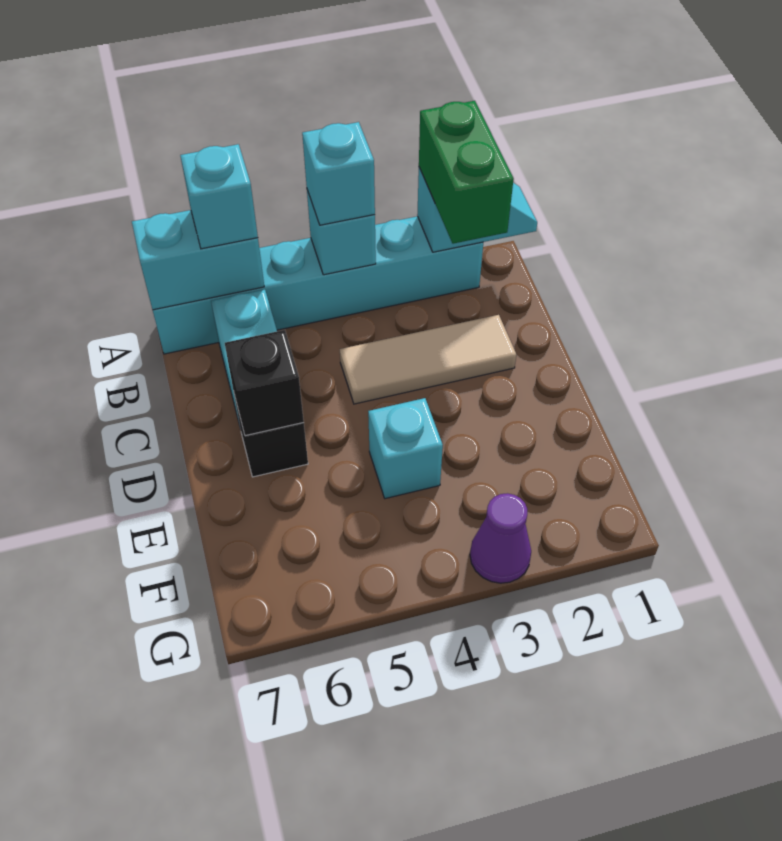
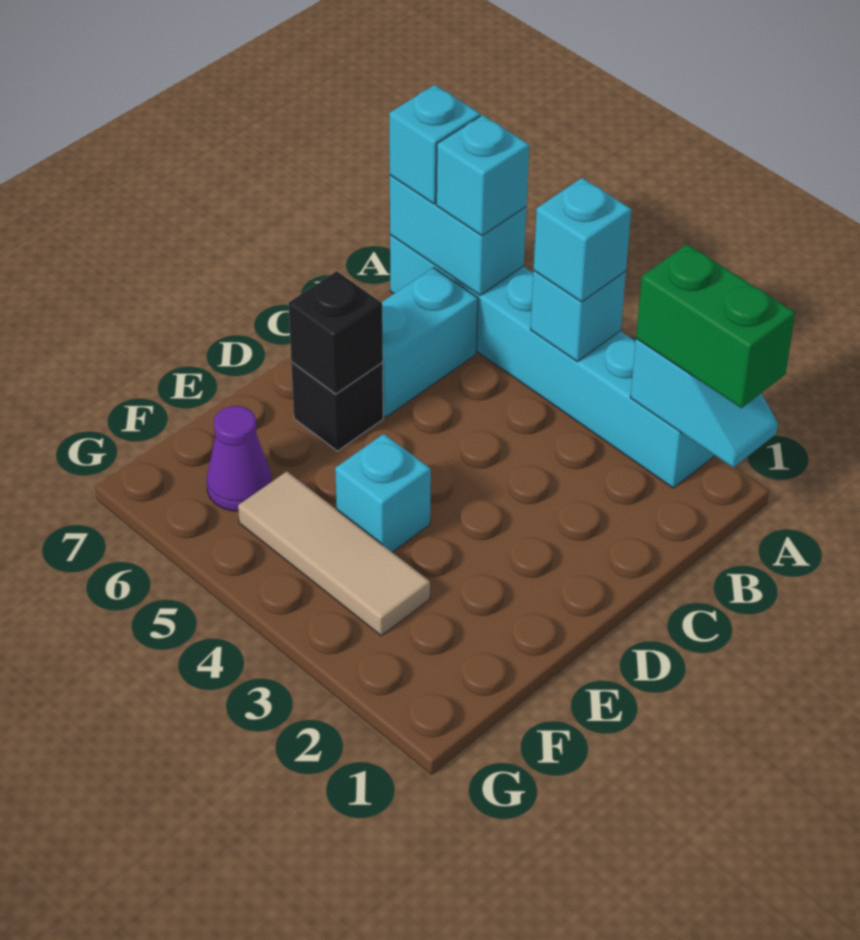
green 1x2 brick [419,101,514,244] -> green 1x2 brick turned to [636,244,795,408]
none -> cyan 1x1 brick [389,85,480,204]
tan 1x3 tile [340,315,516,404] -> tan 1x3 tile moved to [238,471,430,636]
purple 1x1 cone [470,493,531,583] -> purple 1x1 cone moved to [207,406,272,511]

